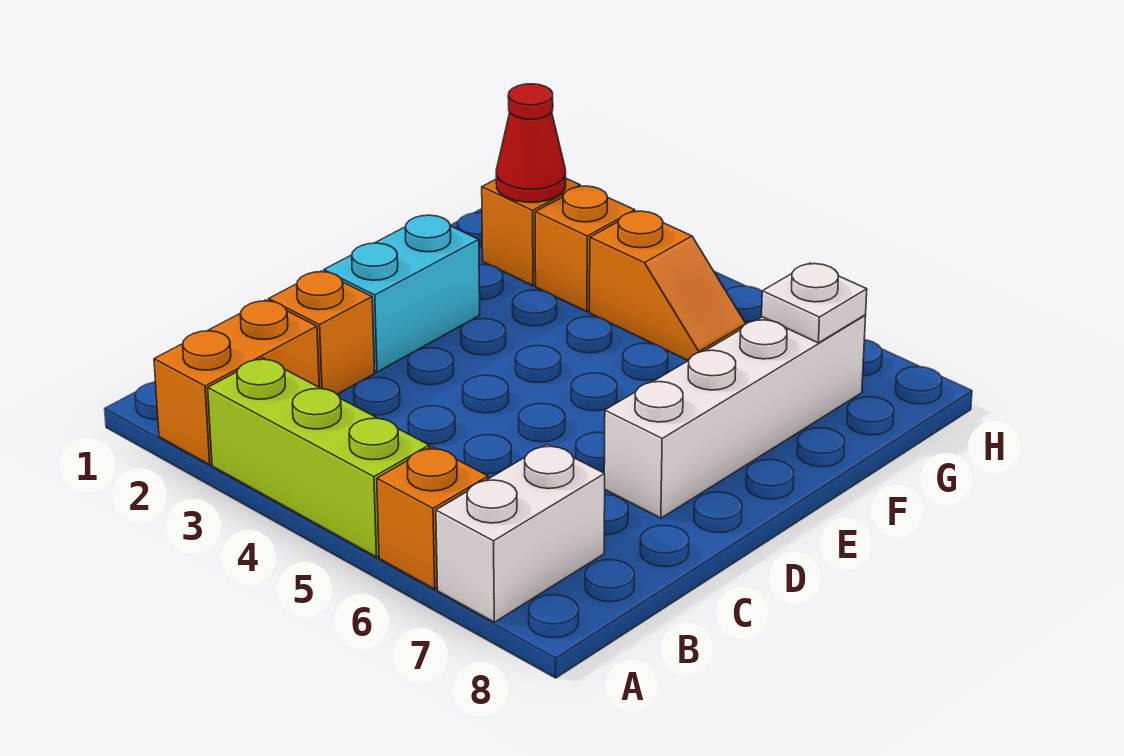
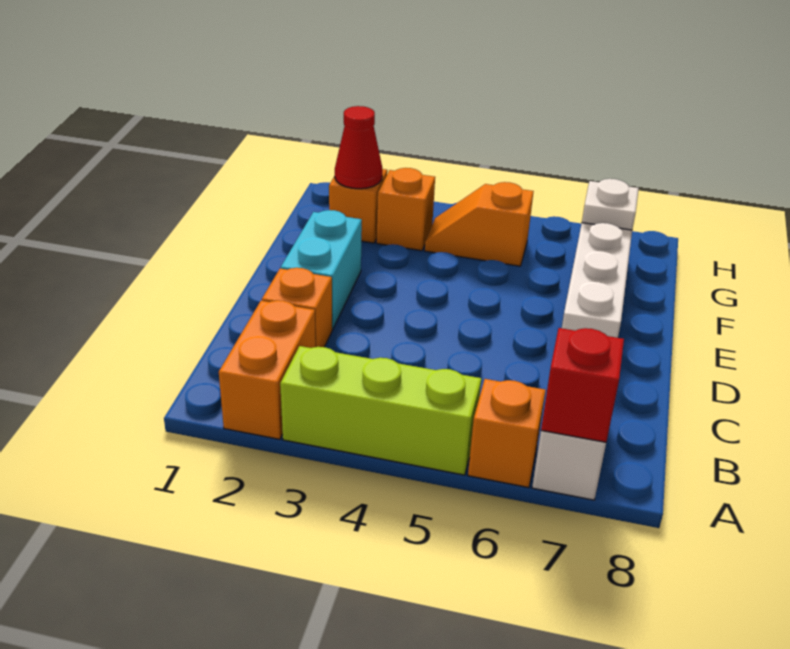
none -> red 1x1 brick [541,328,624,442]
orange 1x2 slope [590,211,746,361] -> orange 1x2 slope turned to [425,182,534,266]

